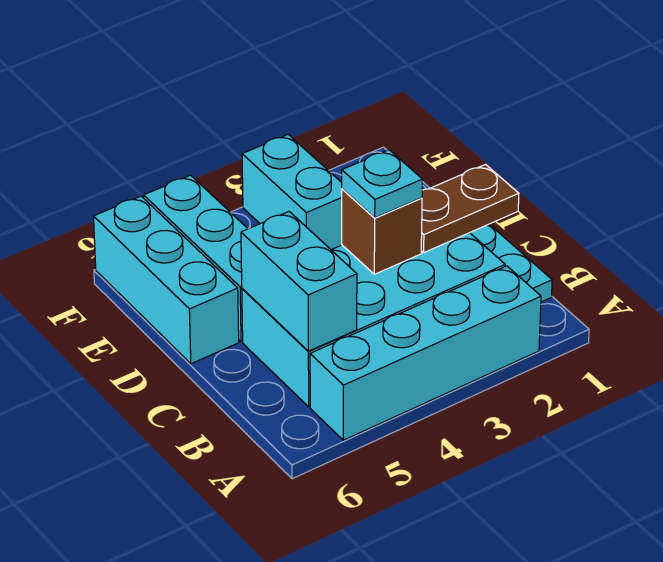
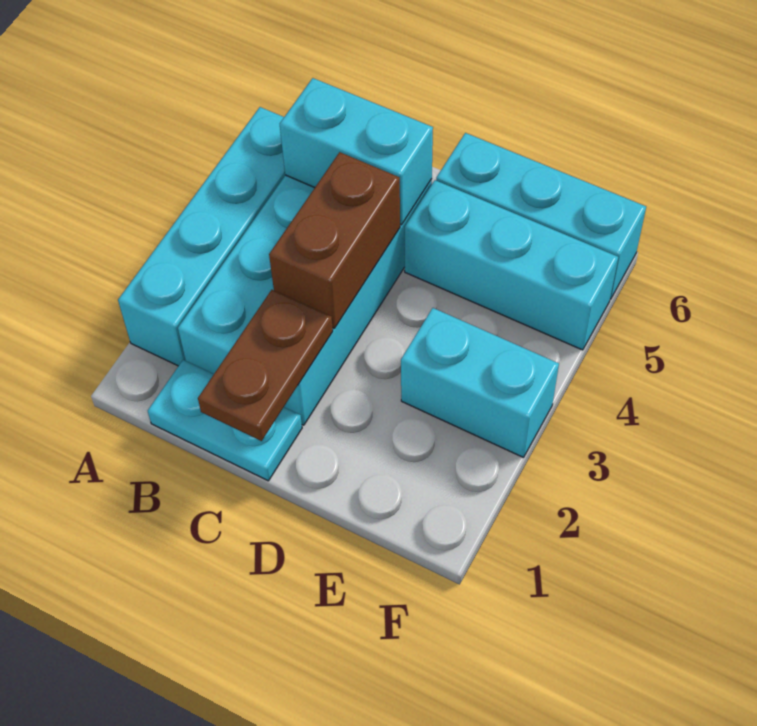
brown 1x1 brick [342,189,422,274] -> brown 1x2 brick [269,152,400,328]
cyan 1x1 plate [342,150,422,218] -> none

